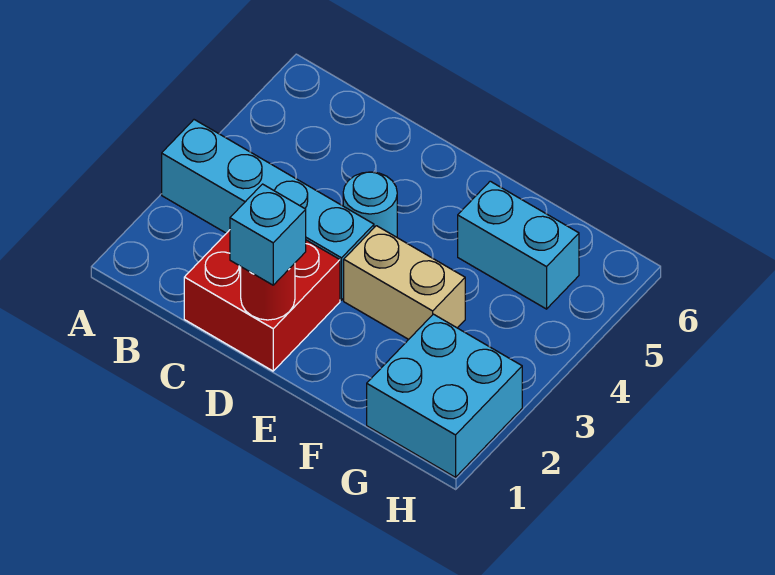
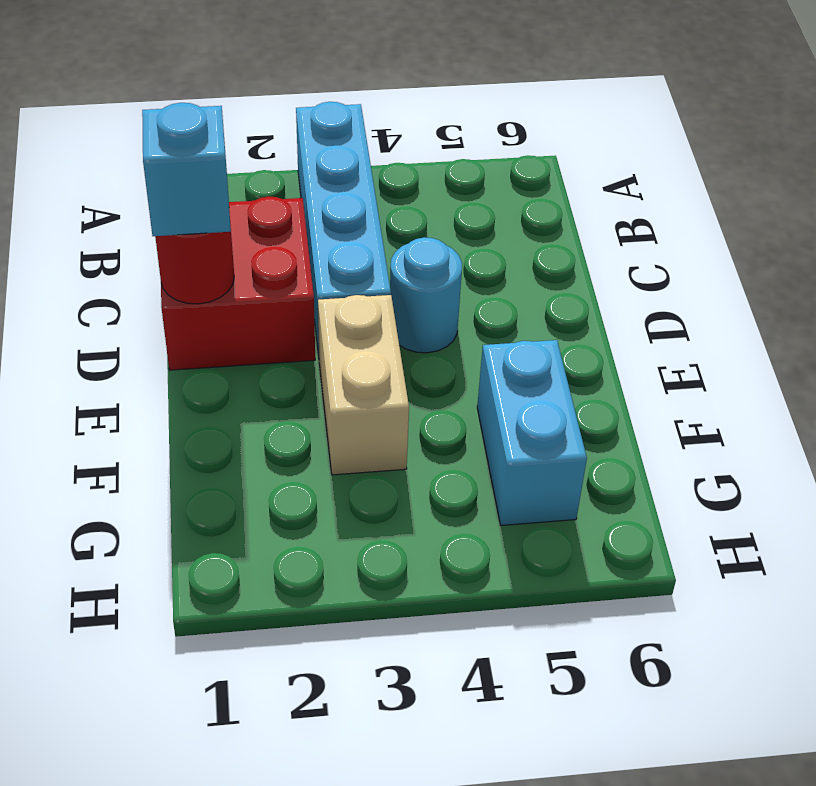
cyan 2x2 brick [367,314,522,477] -> none

